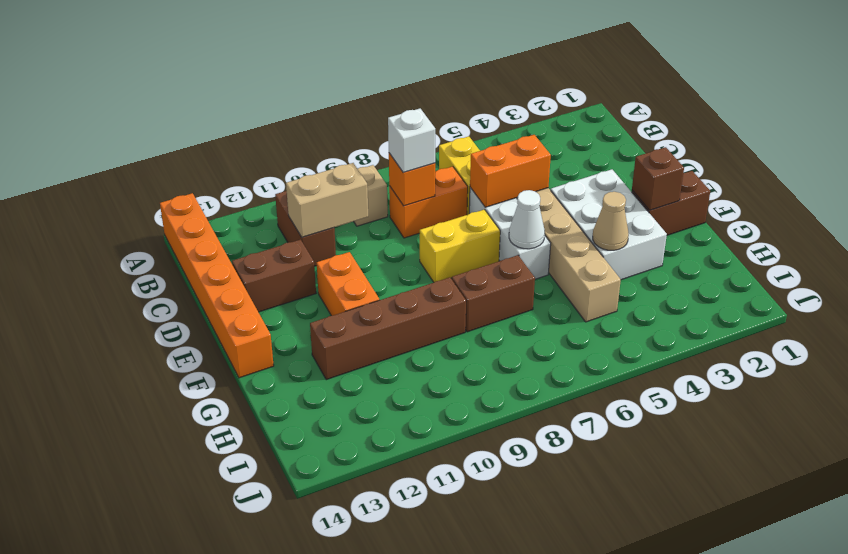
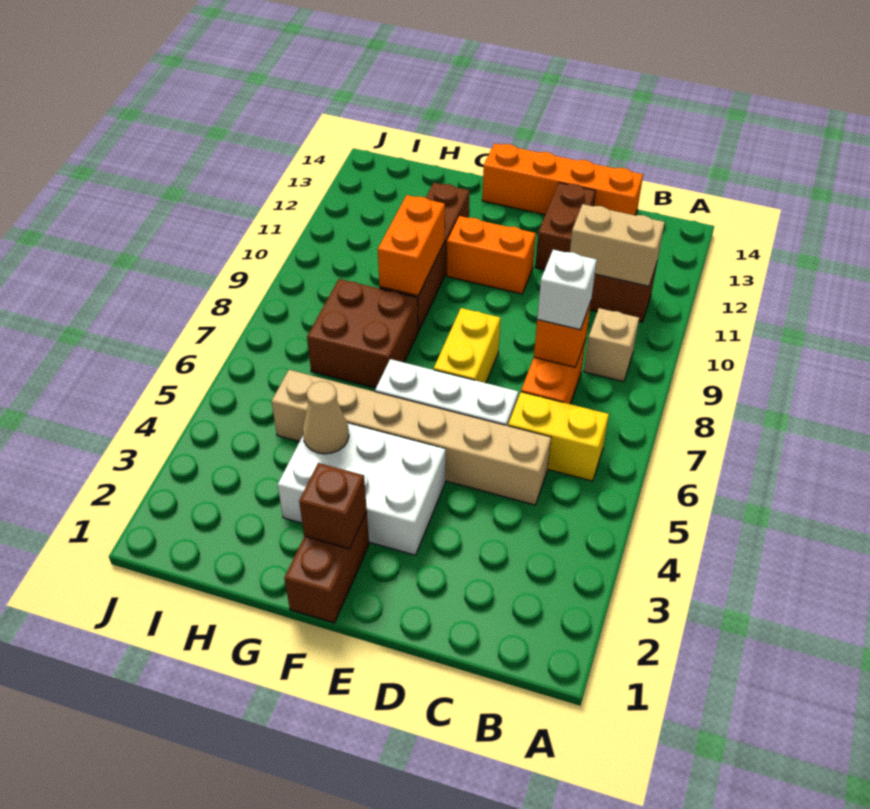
orange 1x6 brick [160,193,274,378] -> orange 1x4 brick [482,143,643,215]
tan 1x2 brick [286,163,368,237] -> tan 1x2 brick turned to [570,204,665,286]
orange 1x2 brick [470,135,551,207] -> orange 1x2 brick moved to [378,195,445,296]
white 1x1 cone [509,190,545,249] -> none
brown 1x2 brick [452,255,535,332] -> brown 2x2 brick [307,279,418,388]

